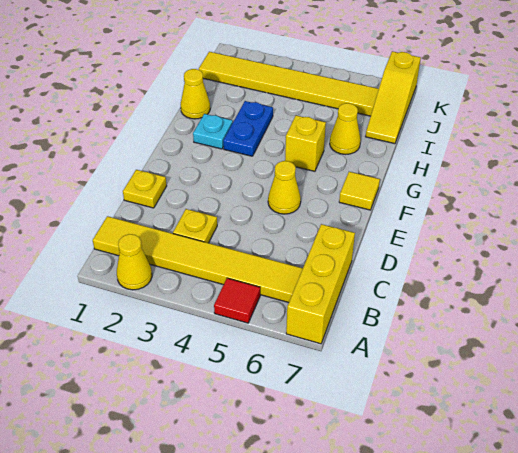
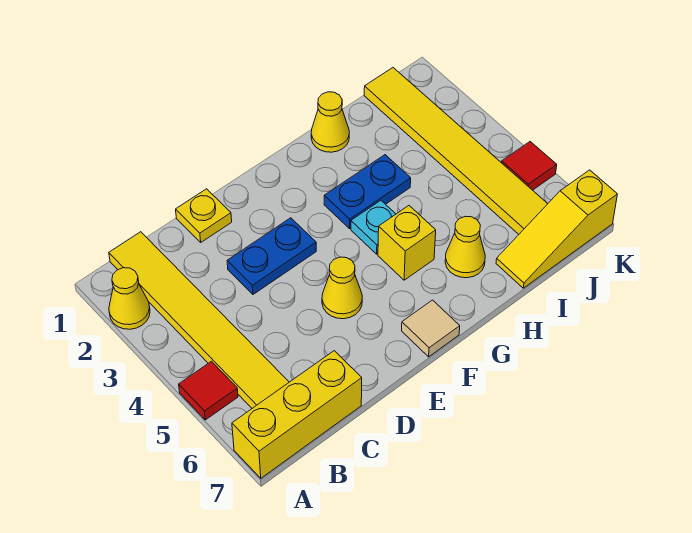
yellow 1x1 plate [173,209,217,243] -> none
none -> blue 1x2 plate [227,218,316,294]
yellow 1x1 tile [339,172,380,210] -> tan 1x1 tile [402,300,460,357]
cyan 1x1 plate [193,114,233,149] -> cyan 1x1 plate moved to [351,200,396,254]
none -> red 1x1 tile [502,142,557,190]

